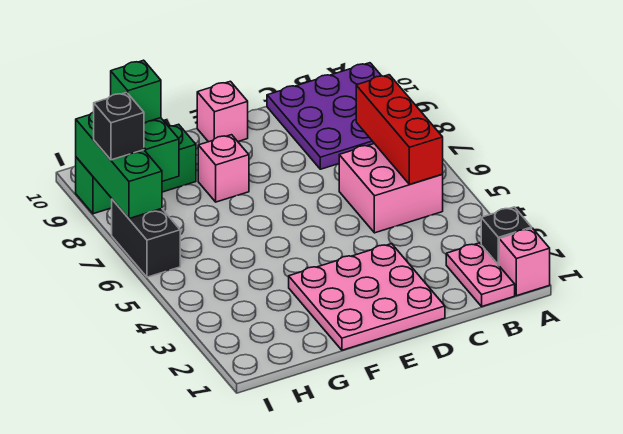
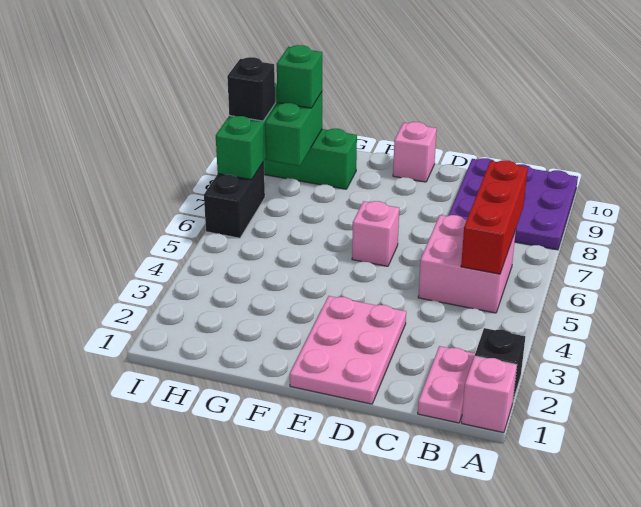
pink 3x3 plate [289,244,445,350] -> pink 2x3 plate [290,296,406,404]
pink 1x1 brick [198,135,249,202] -> pink 1x1 brick moved to [352,201,399,266]

